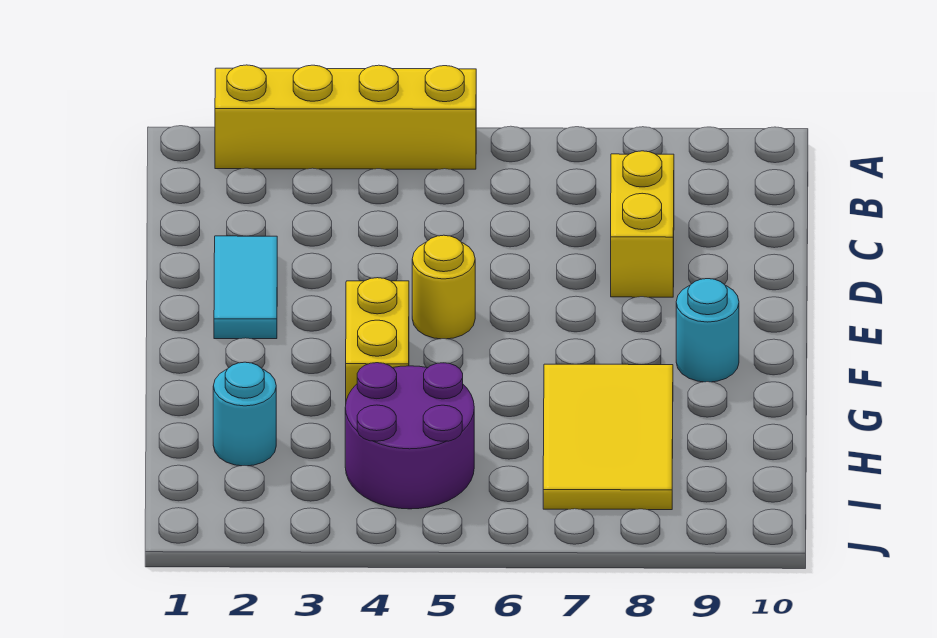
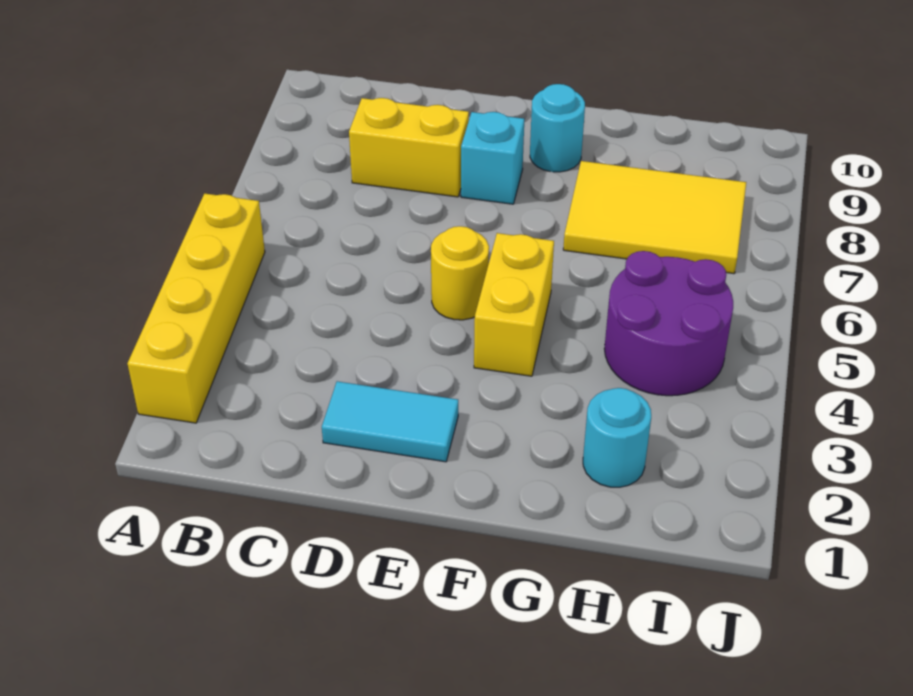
none -> cyan 1x1 brick [461,112,524,204]
yellow 1x2 brick [346,278,409,400] -> yellow 1x2 brick turned to [474,233,554,376]

